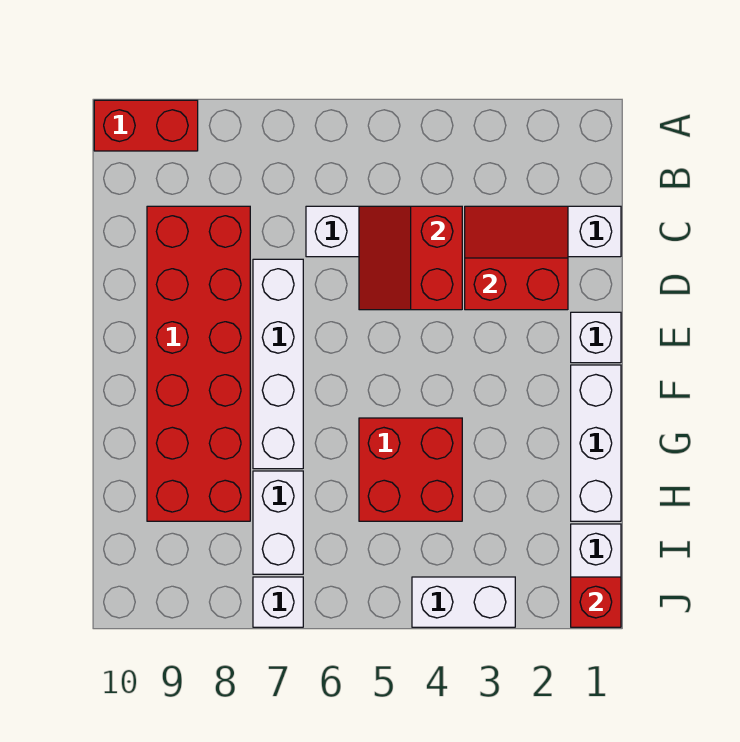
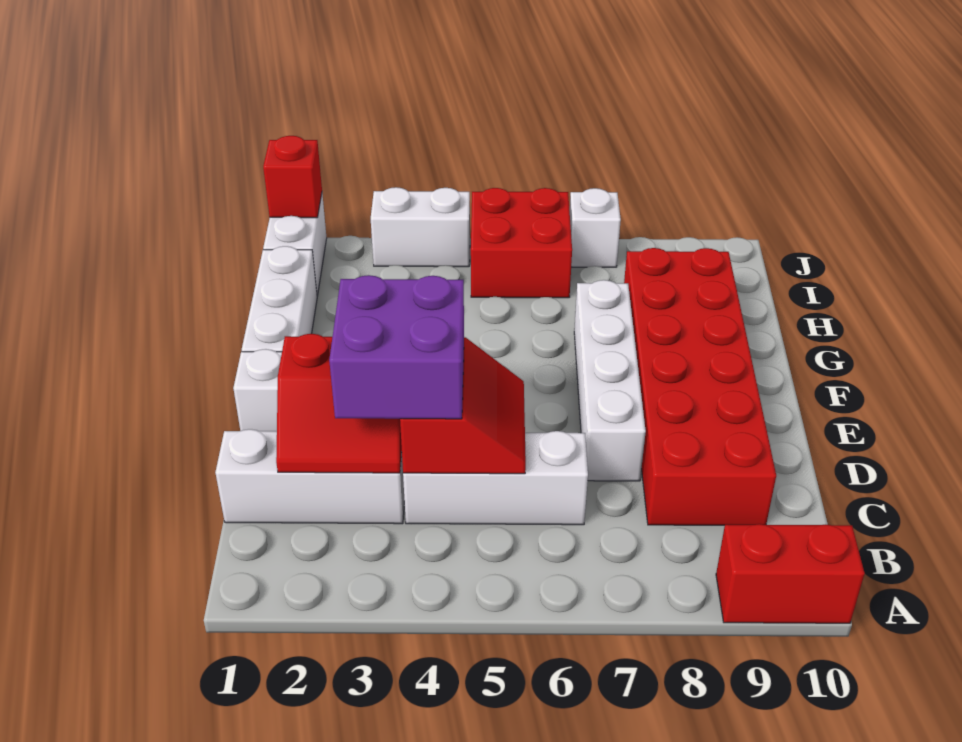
none -> purple 2x2 brick [329,275,464,419]
red 2x2 brick [359,418,462,521] -> red 2x2 brick moved to [471,188,572,298]
white 1x2 brick [253,471,303,574] -> none

